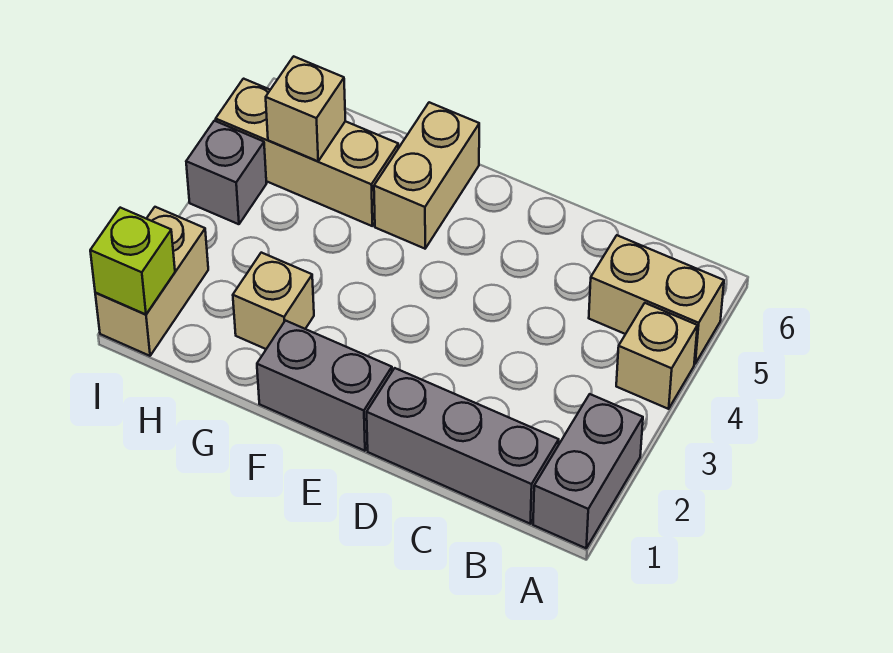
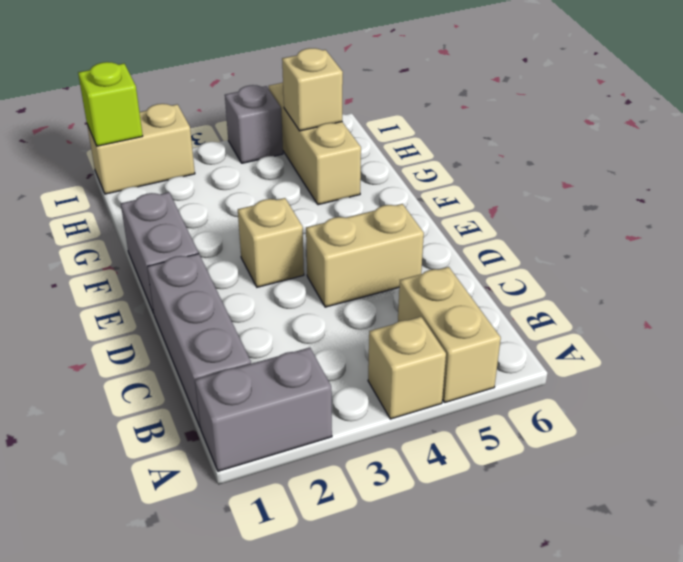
tan 1x2 brick [374,102,479,249] -> tan 1x2 brick moved to [306,204,424,307]
tan 1x1 brick [233,253,314,349] -> tan 1x1 brick moved to [238,198,304,287]

